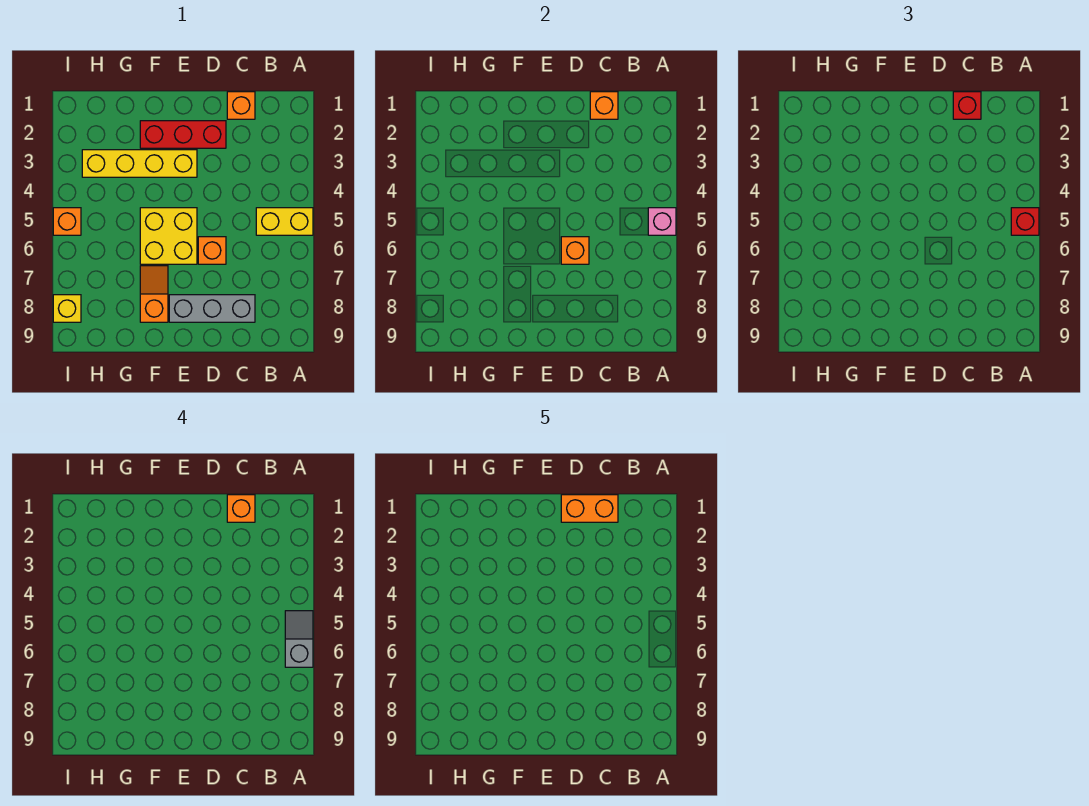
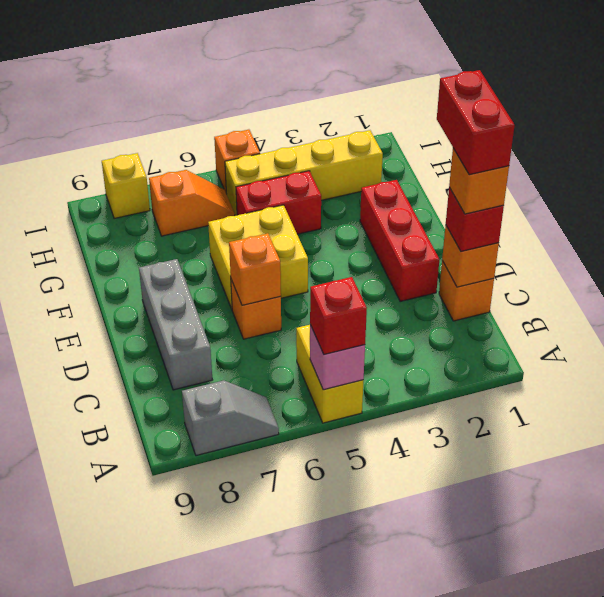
grey 1x2 slope [285,611,313,667] -> grey 1x2 slope moved to [182,380,279,456]
orange 1x2 brick [561,495,618,522] -> red 1x2 brick [437,70,515,175]
yellow 1x4 brick [82,150,197,177] -> yellow 1x4 brick turned to [225,130,383,216]
orange 1x2 slope [140,266,168,322] -> orange 1x2 slope moved to [149,170,235,236]
none -> red 1x2 brick [236,171,321,234]

